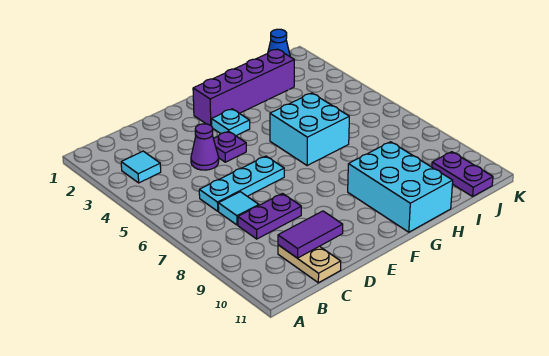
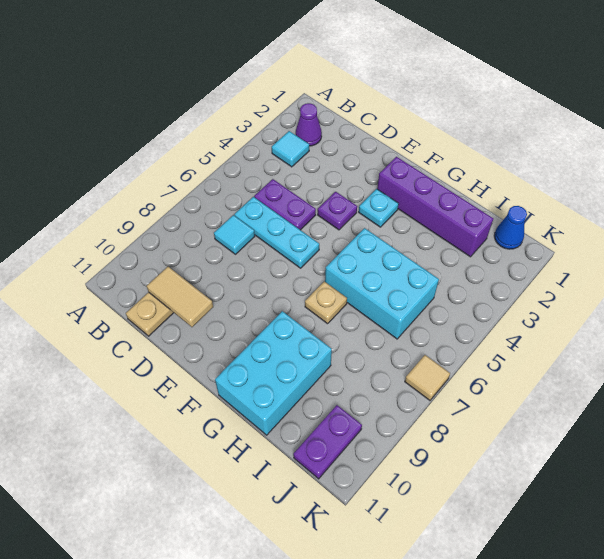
purple 1x2 plate [238,194,301,239] -> purple 1x2 plate moved to [254,179,316,230]
purple 1x2 tile [278,211,343,258] -> tan 1x2 tile [147,267,213,327]
purple 1x1 cone [191,124,219,170] -> purple 1x1 cone moved to [296,103,322,146]
cyan 2x2 brick [270,93,349,166] -> cyan 2x3 brick [325,228,439,339]
none -> tan 1x1 plate [305,281,347,324]
none -> tan 1x1 tile [405,355,450,400]

